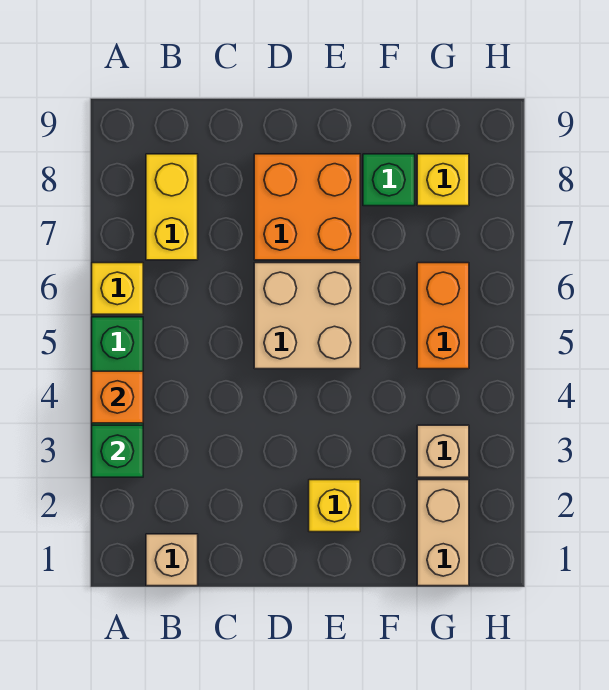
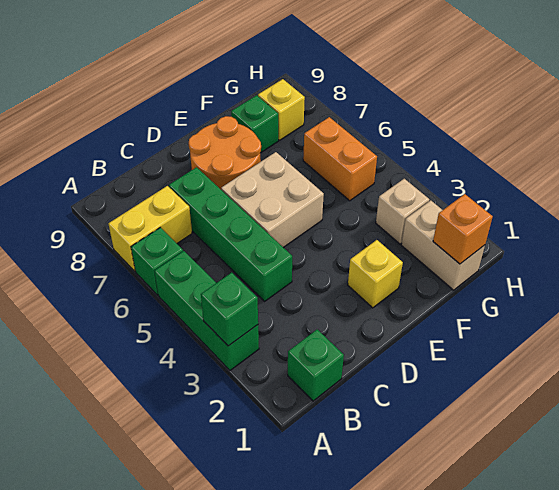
orange 1x1 brick [92,371,143,423] -> orange 1x1 brick moved to [433,194,493,264]
yellow 1x1 brick [92,263,143,314] -> green 1x1 brick [131,227,183,295]
tan 1x1 brick [146,534,198,586] -> green 1x1 brick [288,329,344,401]
yellow 1x2 brick [146,154,198,260] -> yellow 1x2 brick turned to [108,186,192,271]
none -> green 1x4 brick [169,167,292,301]
orange 2x2 brick [254,154,360,260] -> orange 2x2 round brick [189,116,261,189]

